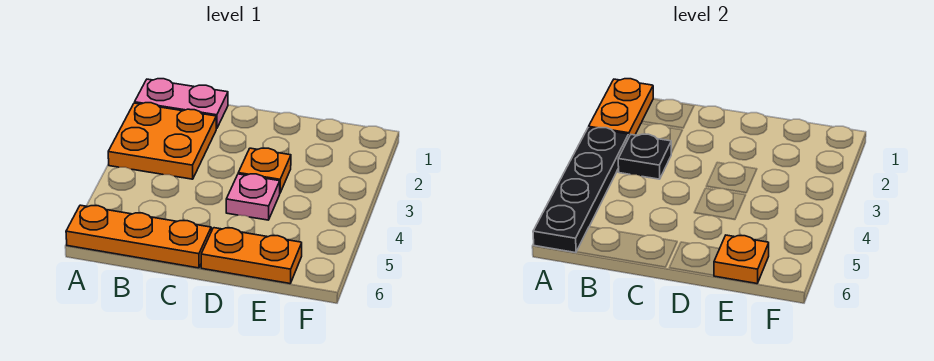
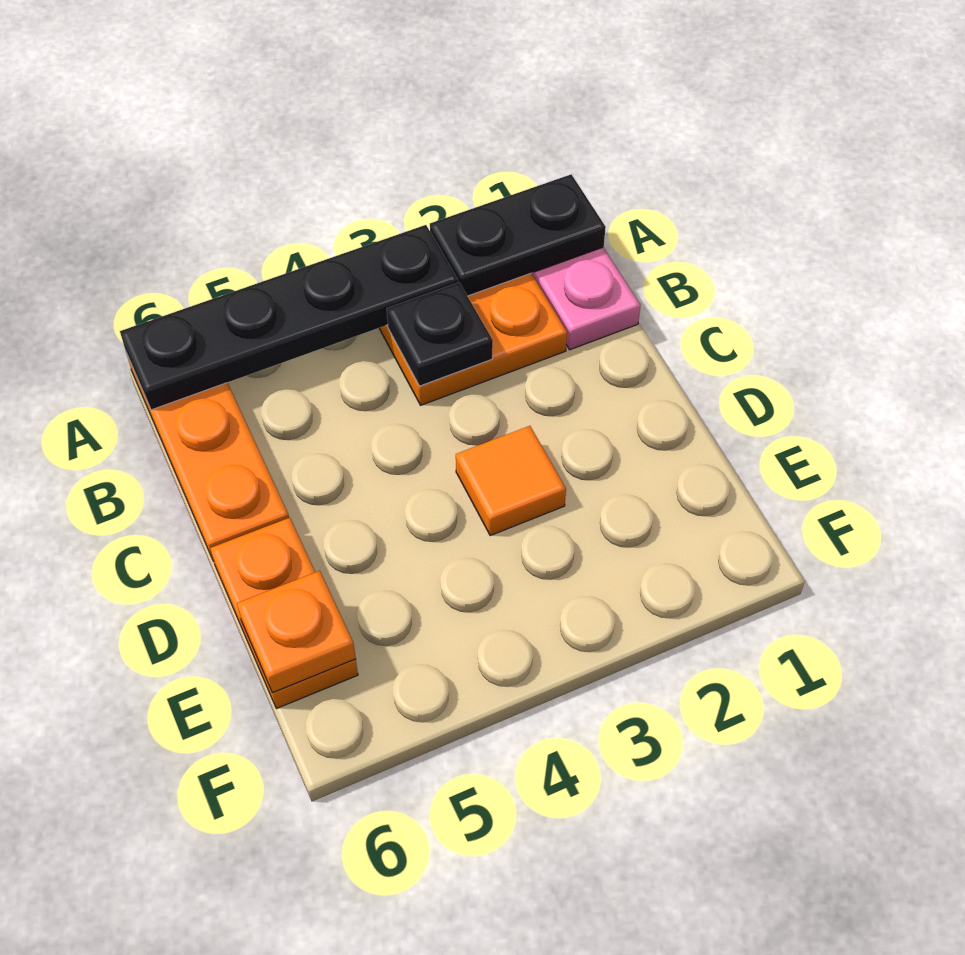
orange 1x2 plate [589,79,653,136] -> black 1x2 plate [430,174,606,296]
orange 1x1 plate [238,148,291,193] -> orange 1x1 tile [456,426,566,536]
pink 1x1 plate [226,174,280,220] -> none

